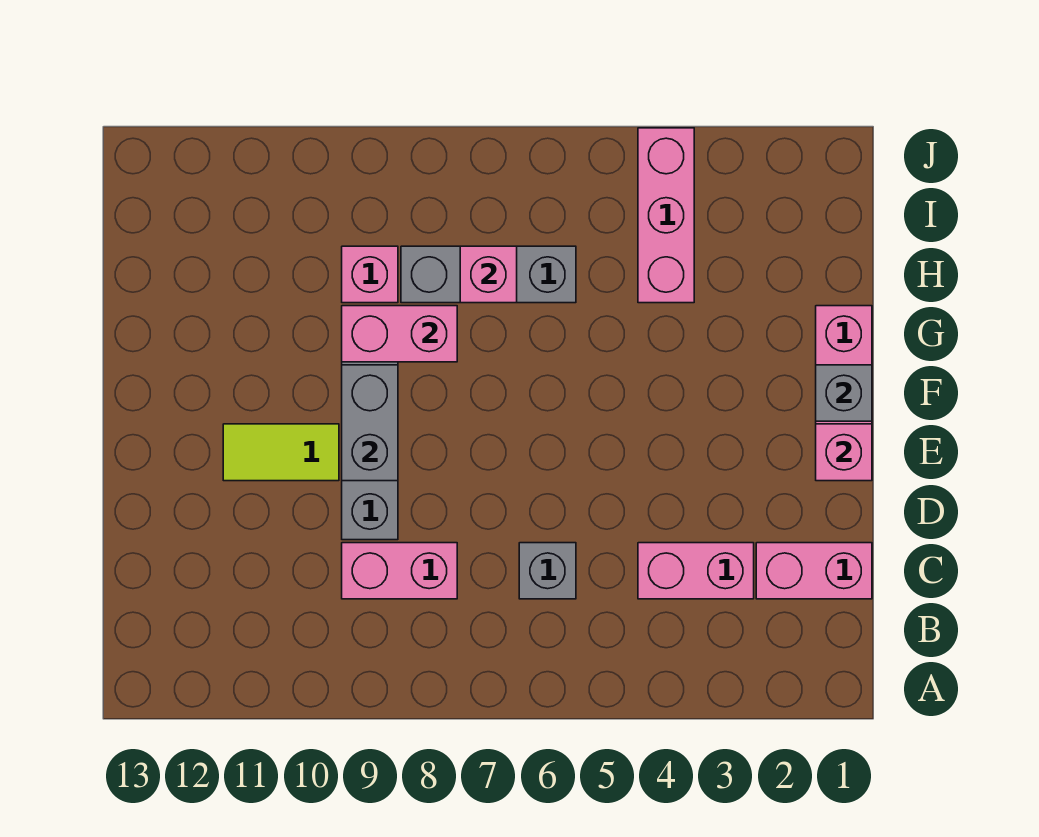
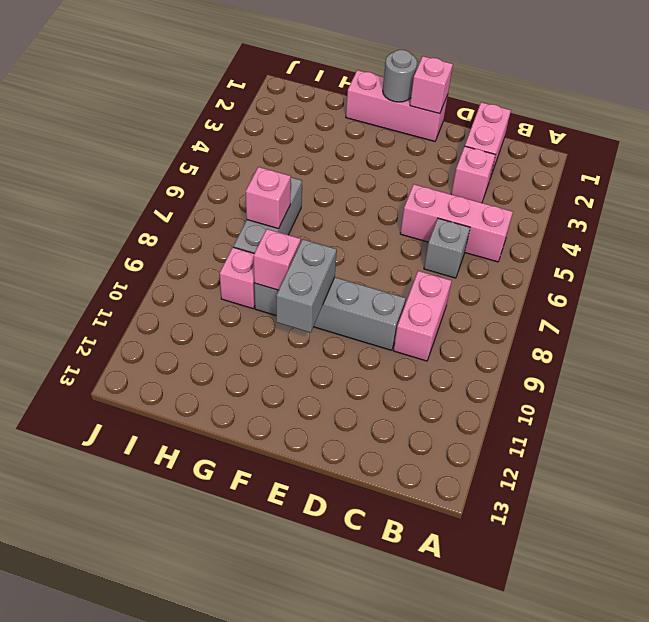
pink 1x2 brick [638,543,754,599] -> pink 1x1 brick [451,146,496,203]
grey 1x2 brick [342,365,398,481] -> grey 1x2 brick turned to [276,239,337,332]
lime 1x2 tile [223,424,339,481] -> none
grey 1x1 brick [816,365,872,421] -> grey 1x1 round brick [383,50,417,102]
pink 1x2 brick [342,306,457,362] -> pink 1x1 brick [254,229,301,290]
pink 1x3 brick [638,128,694,303] -> pink 1x3 brick moved to [400,184,513,262]

